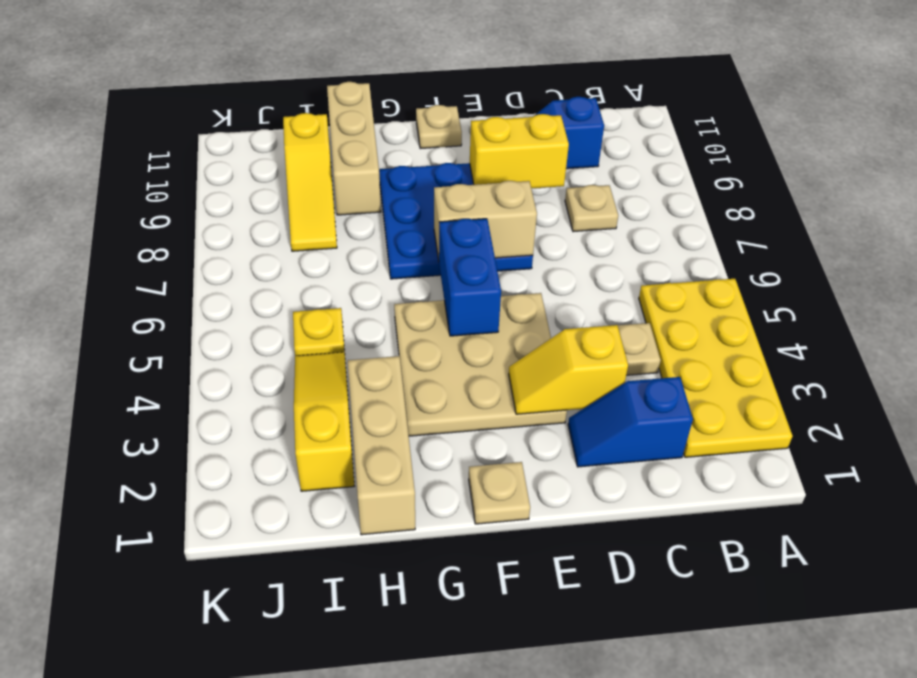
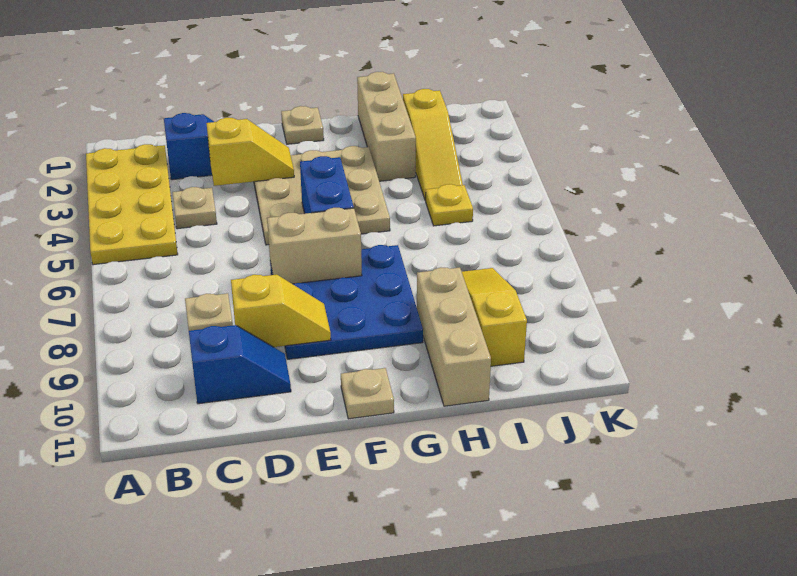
yellow 1x2 brick [470,114,569,188] -> yellow 1x2 slope [231,274,331,347]

